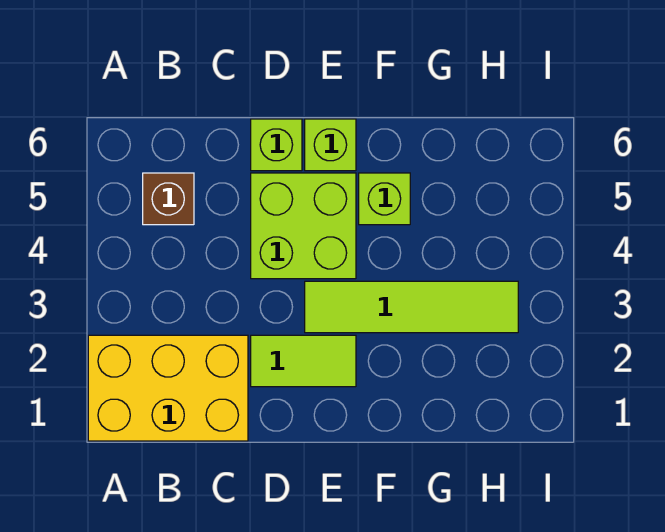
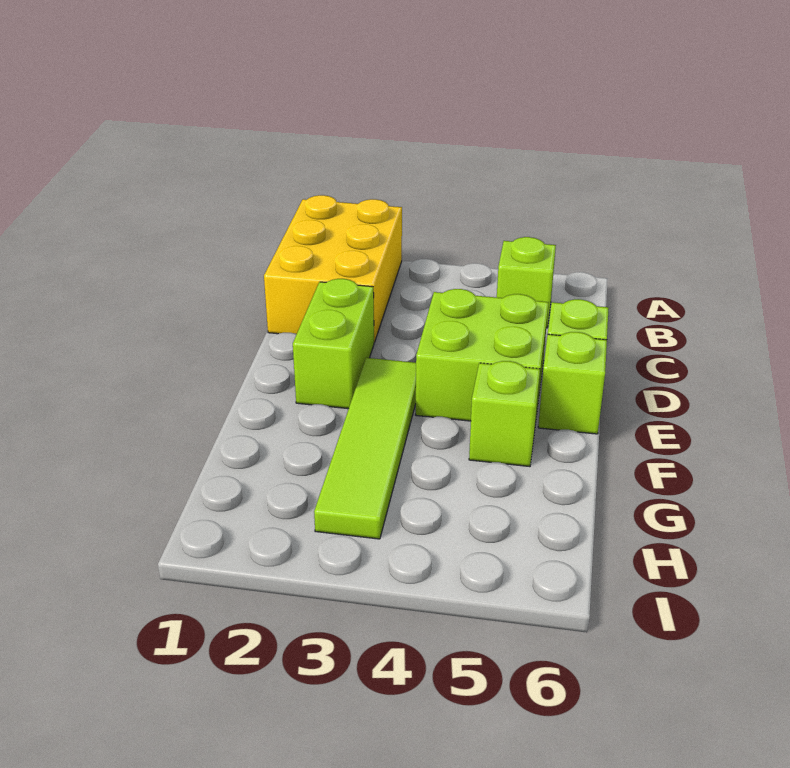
brown 1x1 brick [143,173,194,225] -> lime 1x1 brick [497,237,556,328]
lime 1x2 tile [251,335,356,387] -> lime 1x2 brick [293,279,374,409]

